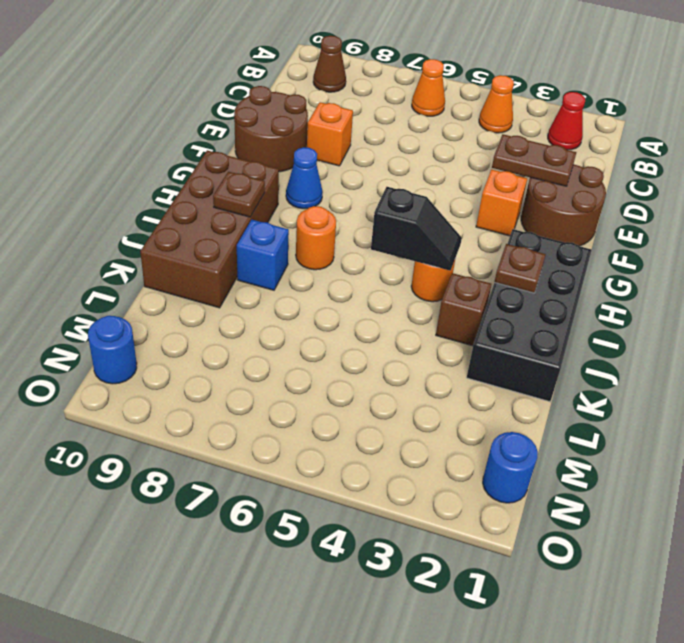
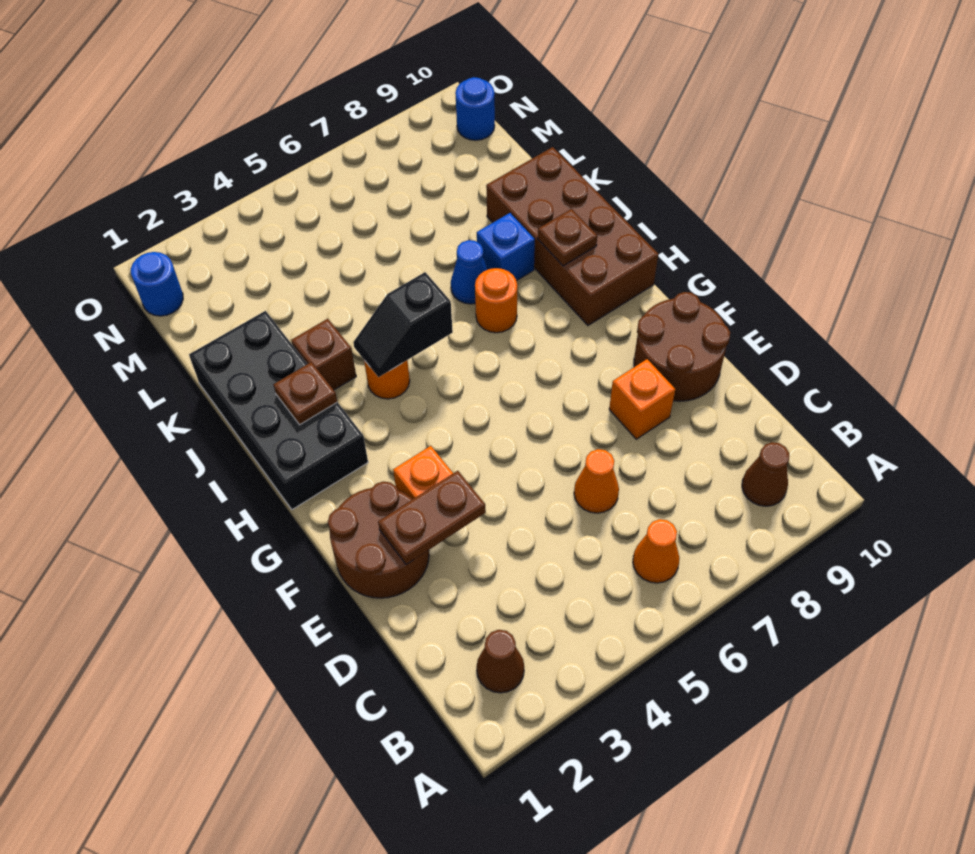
red 1x1 cone [548,92,585,150] -> brown 1x1 cone [477,630,524,693]
orange 1x1 cone [479,75,514,133] -> orange 1x1 cone moved to [574,449,619,513]
blue 1x1 cone [286,147,323,209] -> blue 1x1 cone moved to [451,240,488,304]

